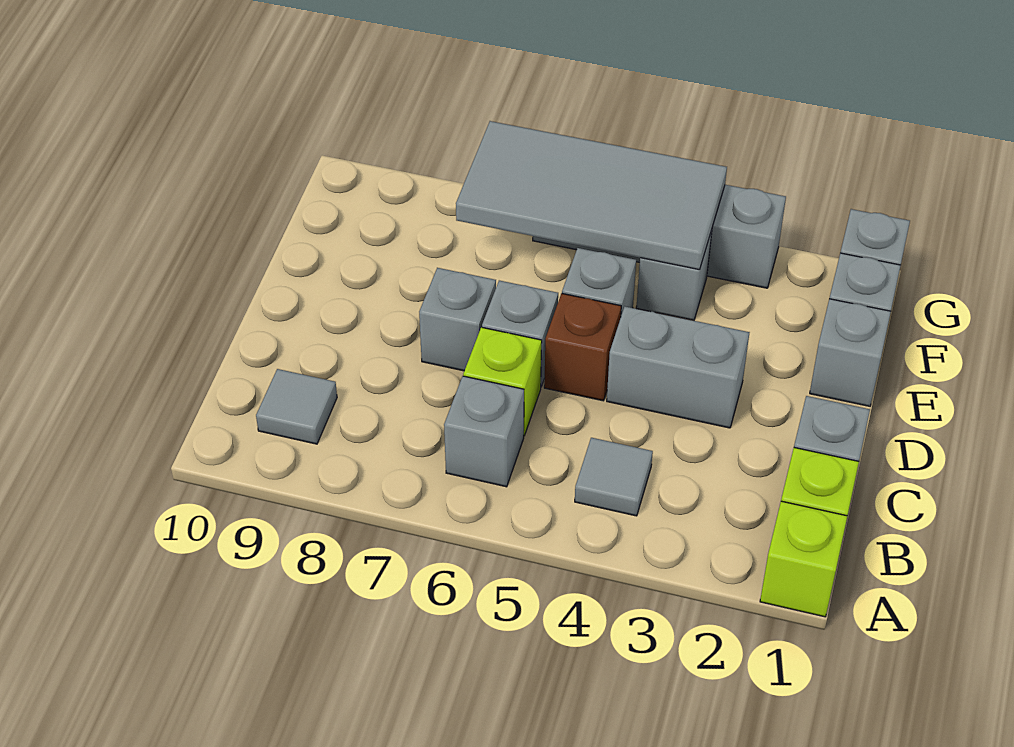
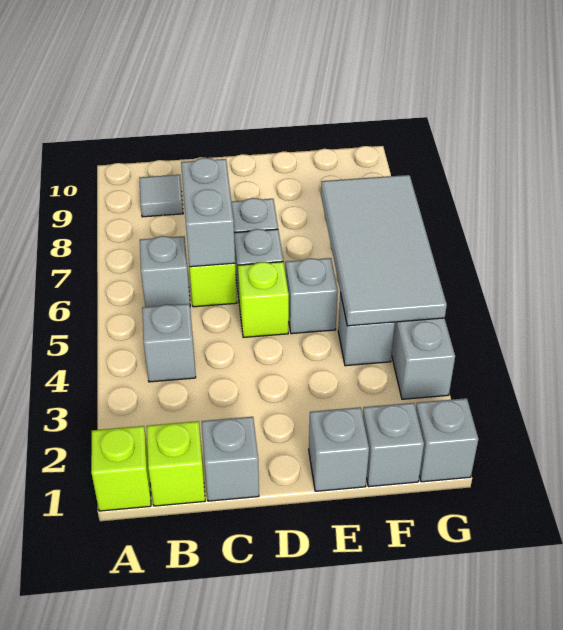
grey 1x1 tile [575,438,653,516] -> grey 1x1 brick [142,304,196,382]
grey 1x2 brick [607,307,750,428] -> grey 1x2 brick moved to [181,158,235,267]
brown 1x1 brick [544,293,621,401] -> lime 1x1 brick [238,262,289,337]

